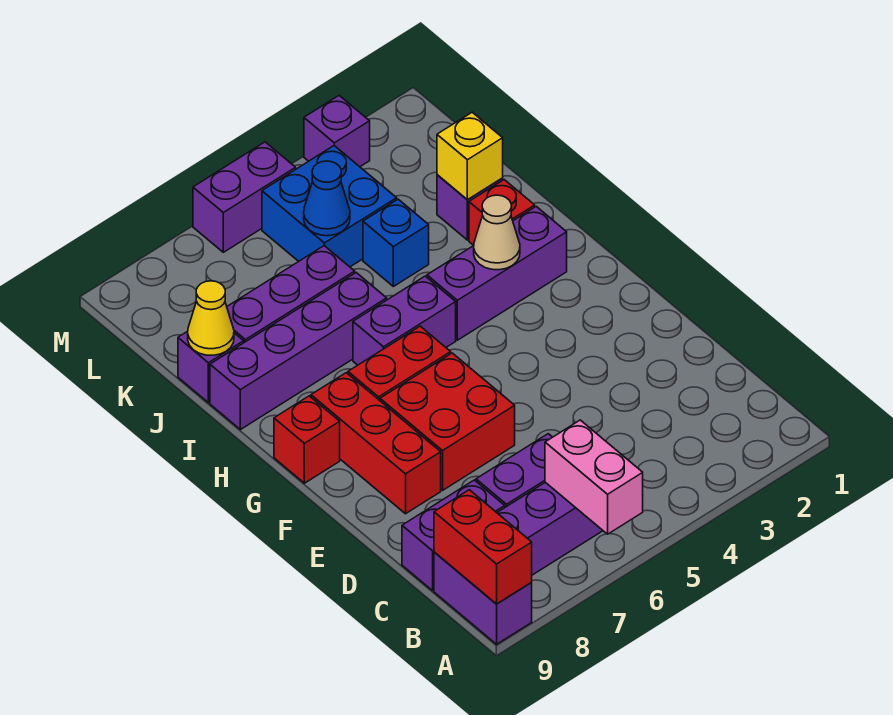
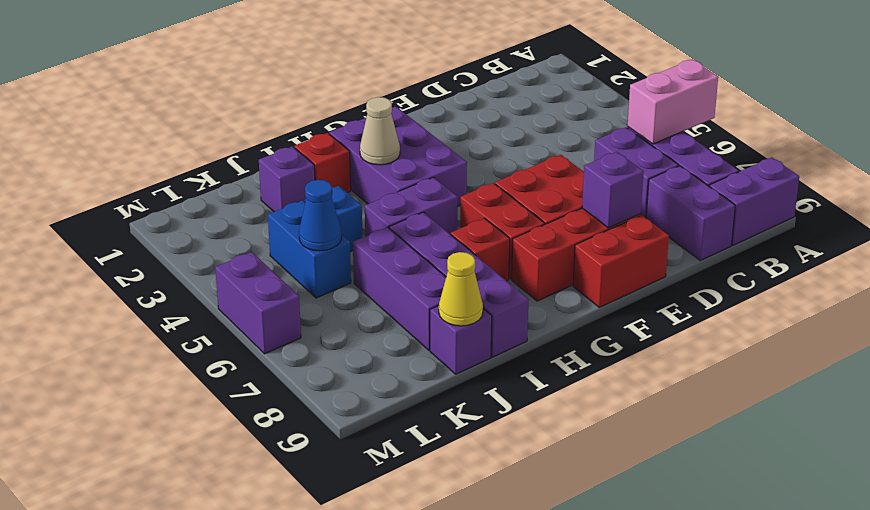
red 1x2 brick [434,490,532,604] -> red 1x2 brick moved to [573,215,669,307]
red 1x1 brick [274,396,340,483] -> red 1x1 brick moved to [451,218,510,281]
purple 1x3 brick [427,207,567,340] -> purple 2x3 brick [329,106,467,207]
purple 1x2 brick [353,276,456,365] -> purple 1x2 brick turned to [365,177,458,236]
yellow 1x1 brick [437,112,503,200] -> none
blue 2x2 brick [262,146,397,267] -> blue 1x2 brick [268,200,351,298]
purple 1x1 brick [304,96,370,167] -> purple 1x1 brick moved to [582,152,644,228]

